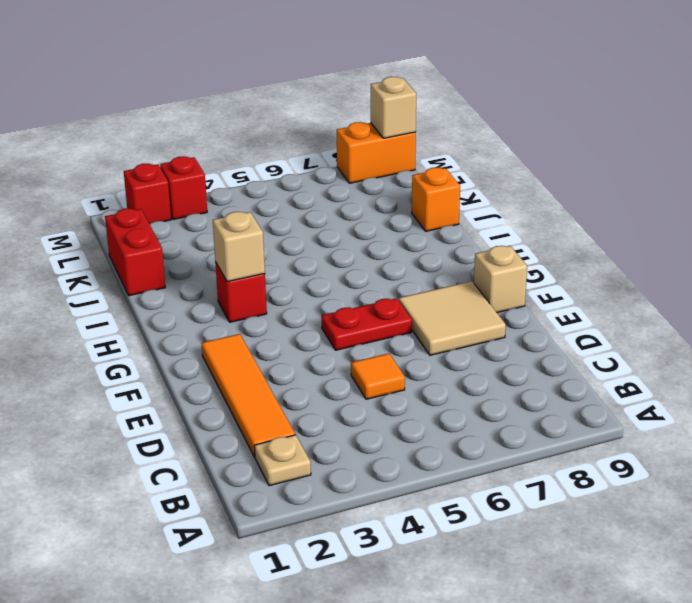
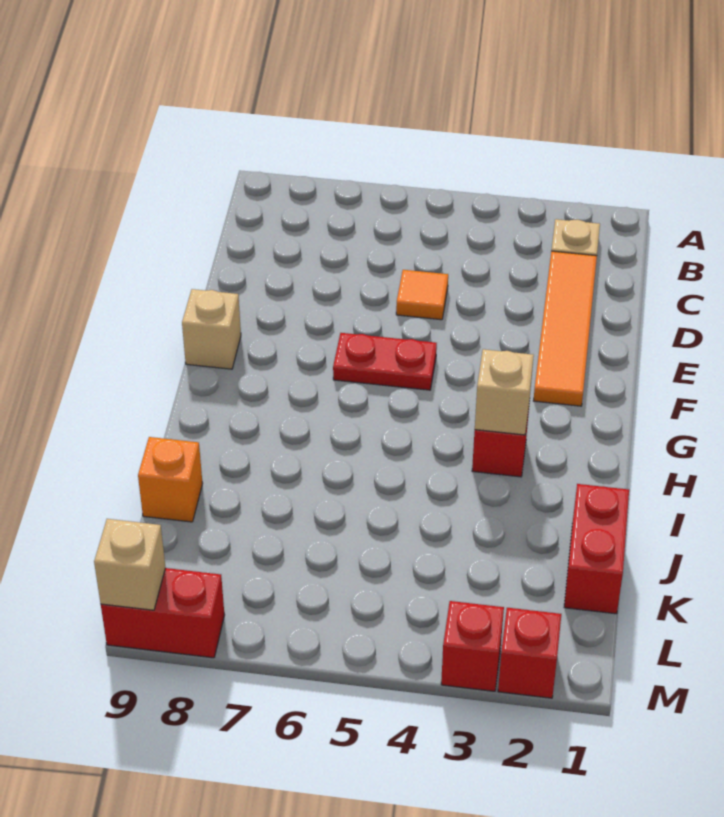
tan 2x2 tile [399,281,506,355] -> none
orange 1x2 brick [337,122,416,183] -> red 1x2 brick [101,568,224,658]

